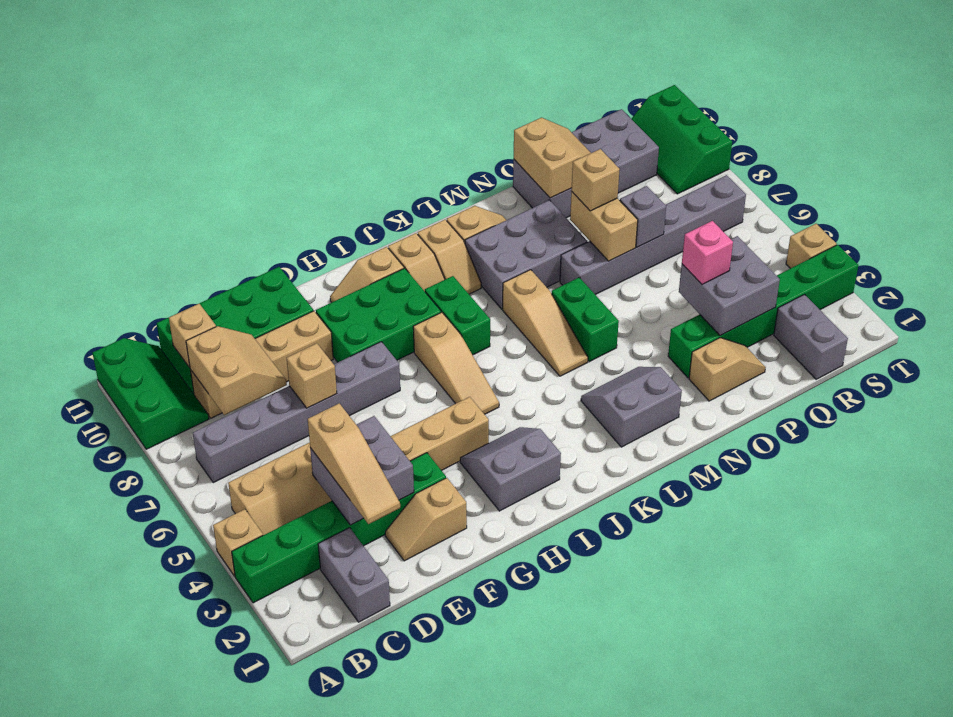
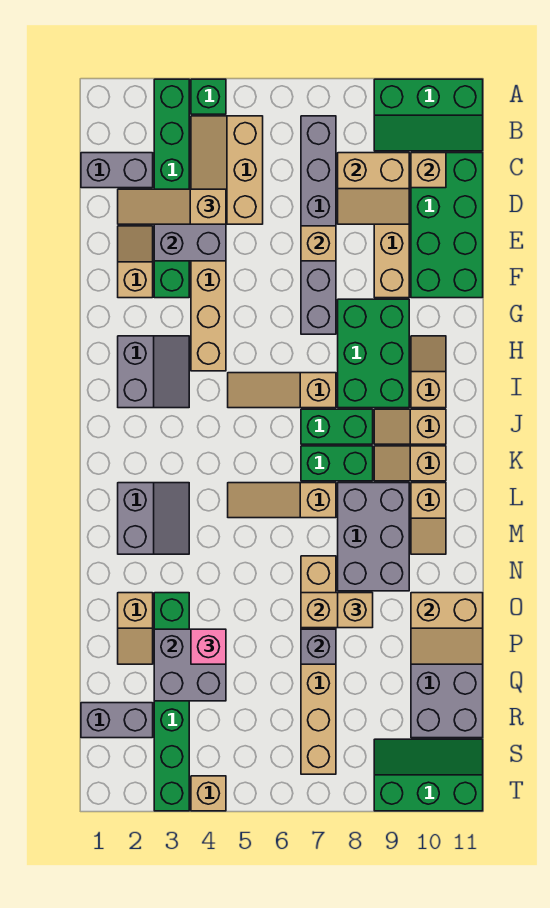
tan 1x1 brick [213,509,263,576] -> green 1x1 brick [191,79,226,114]
green 1x2 brick [552,277,619,362] -> green 1x2 brick moved to [301,446,373,481]
grey 1x6 brick [560,175,746,295] -> tan 1x6 brick [301,556,336,774]

